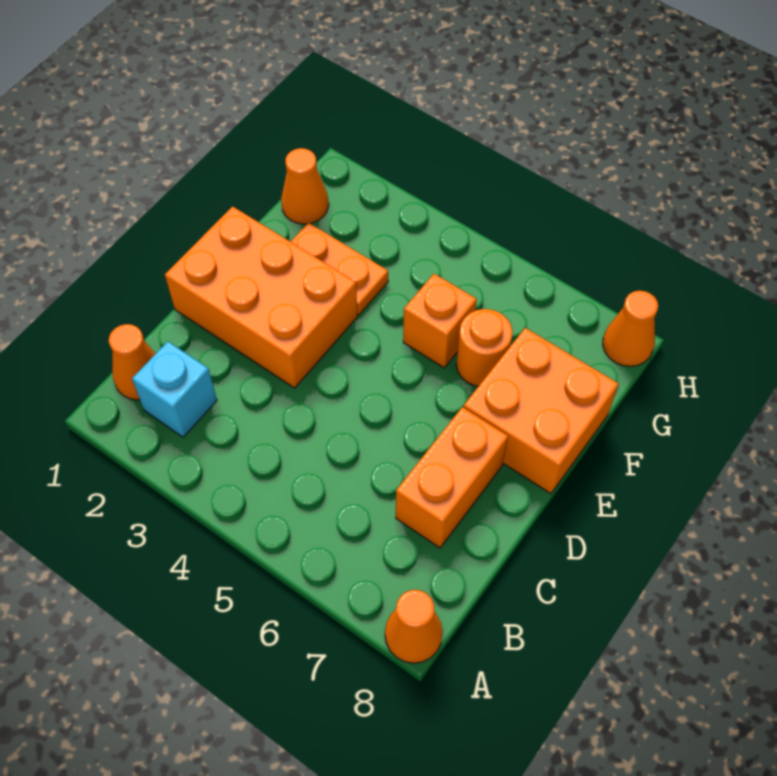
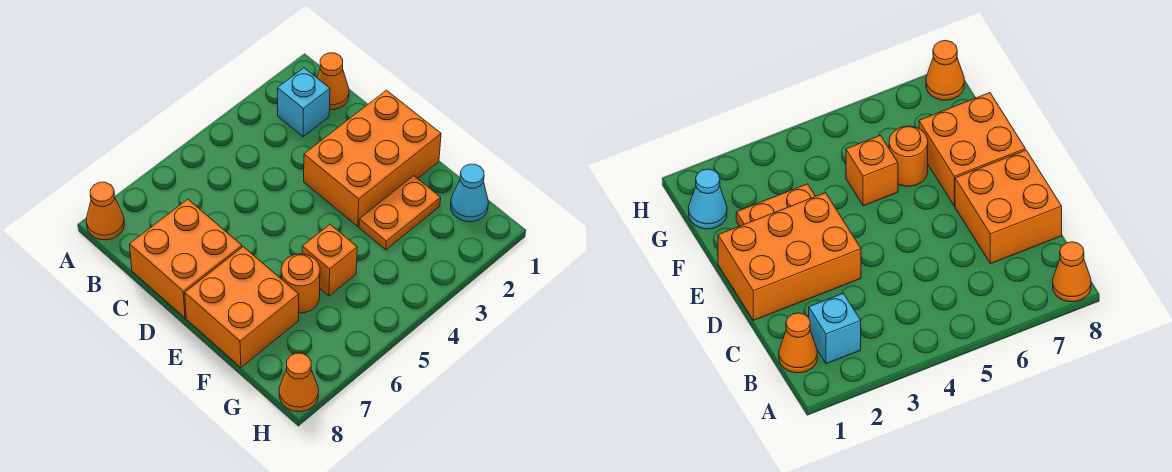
orange 1x2 brick [396,407,508,548] -> orange 2x2 brick [129,199,242,318]
orange 1x1 cone [281,148,329,224] -> cyan 1x1 cone [451,164,488,222]

